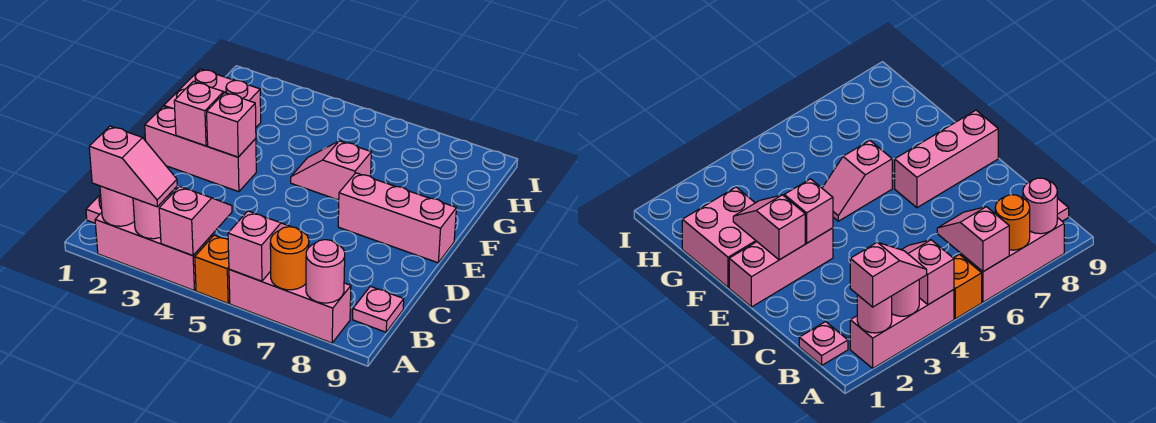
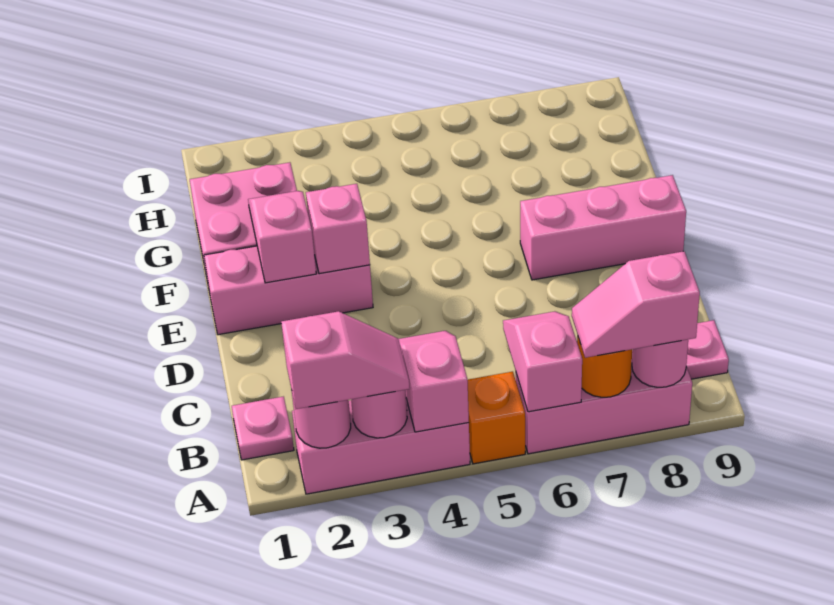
pink 1x2 slope [291,141,371,200] -> pink 1x2 slope moved to [572,251,700,358]

